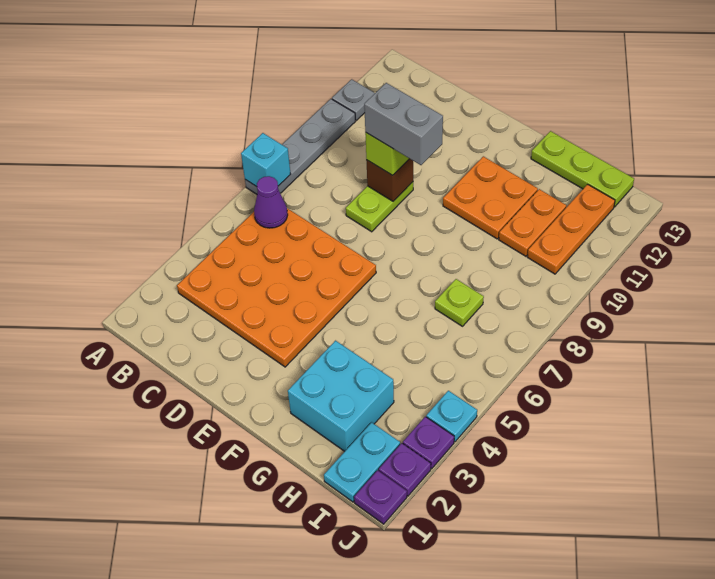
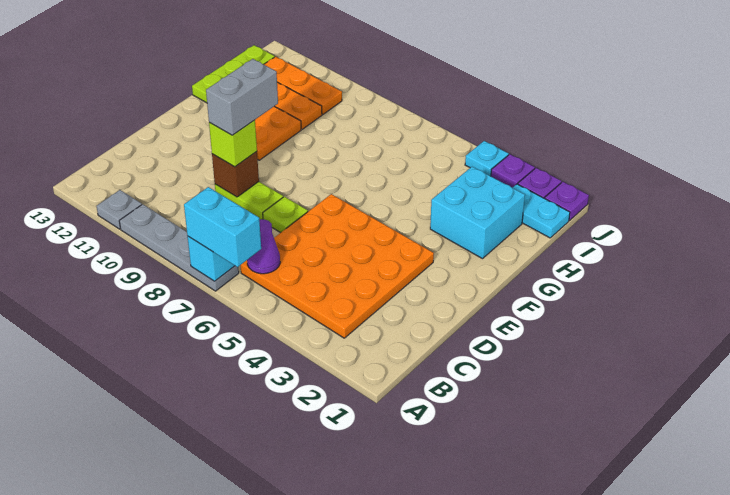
none -> cyan 1x2 brick [184,187,261,267]
lime 1x1 plate [435,279,484,326] -> lime 1x1 plate moved to [263,197,308,233]

